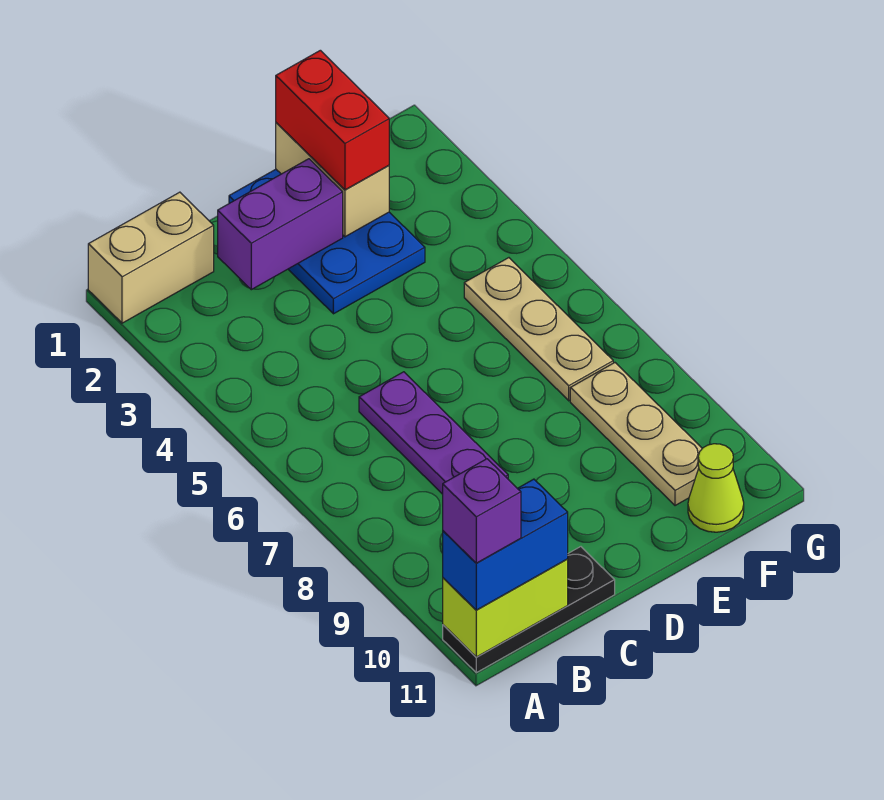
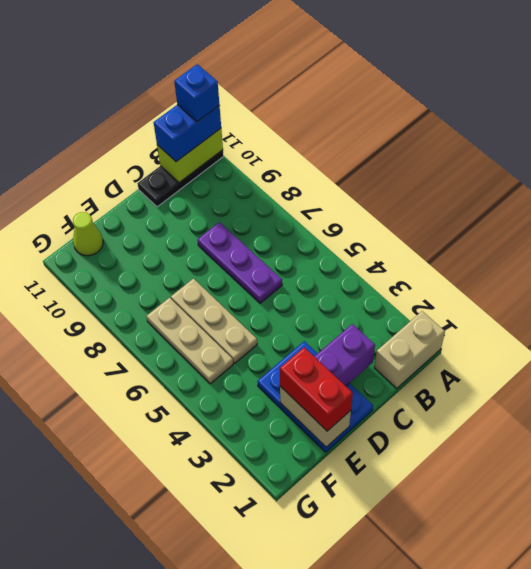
purple 1x1 brick [443,459,521,563] -> blue 1x1 brick [174,64,219,122]
tan 1x3 plate [570,363,702,506] -> tan 1x3 plate moved to [171,279,257,363]

